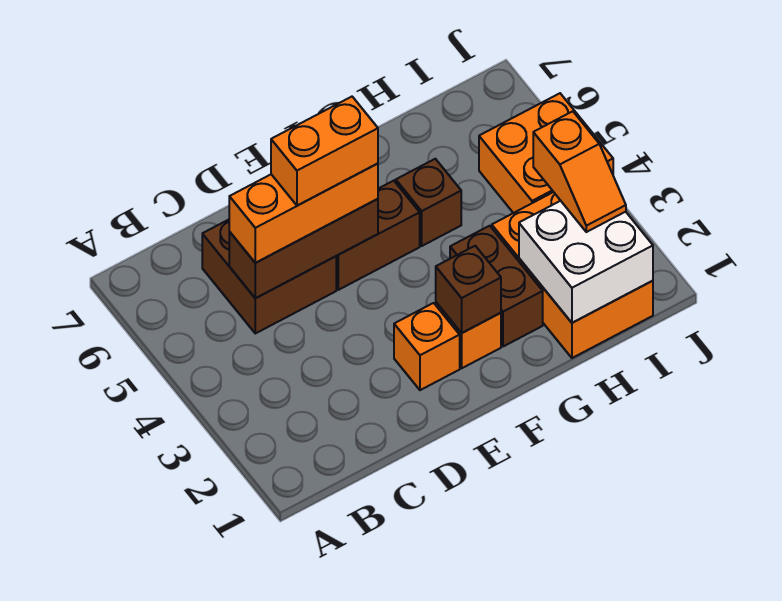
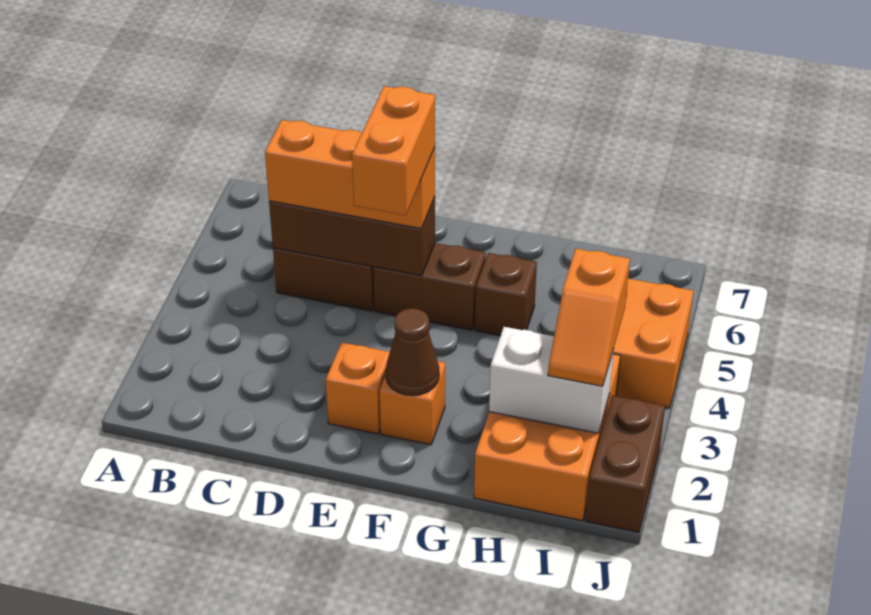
orange 1x2 brick [271,97,378,206] -> orange 1x2 brick turned to [352,86,435,215]
brown 1x1 brick [436,246,501,333] -> brown 1x1 cone [386,308,439,395]
brown 1x2 brick [450,226,543,347] -> brown 1x2 brick moved to [586,395,665,532]
white 2x2 brick [519,201,653,323] -> white 1x2 brick [489,327,614,433]

